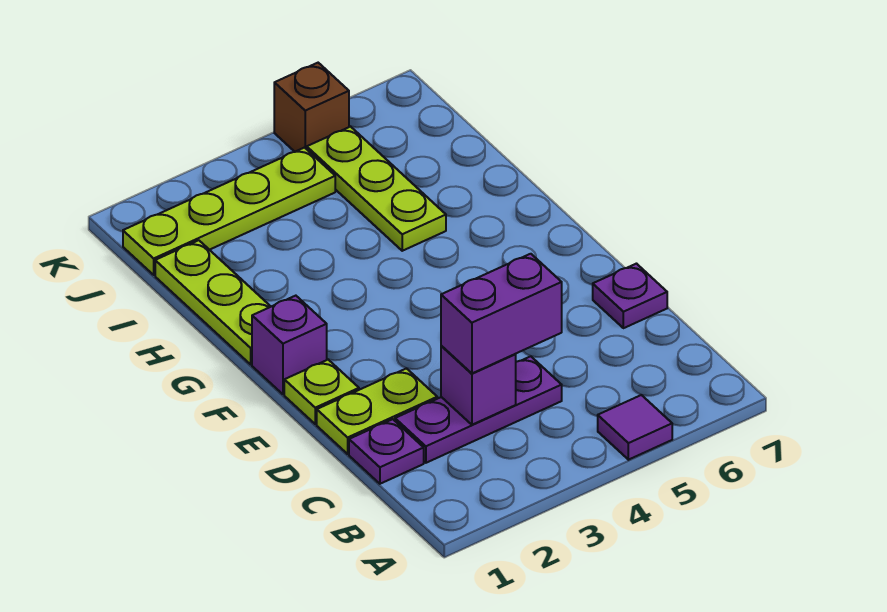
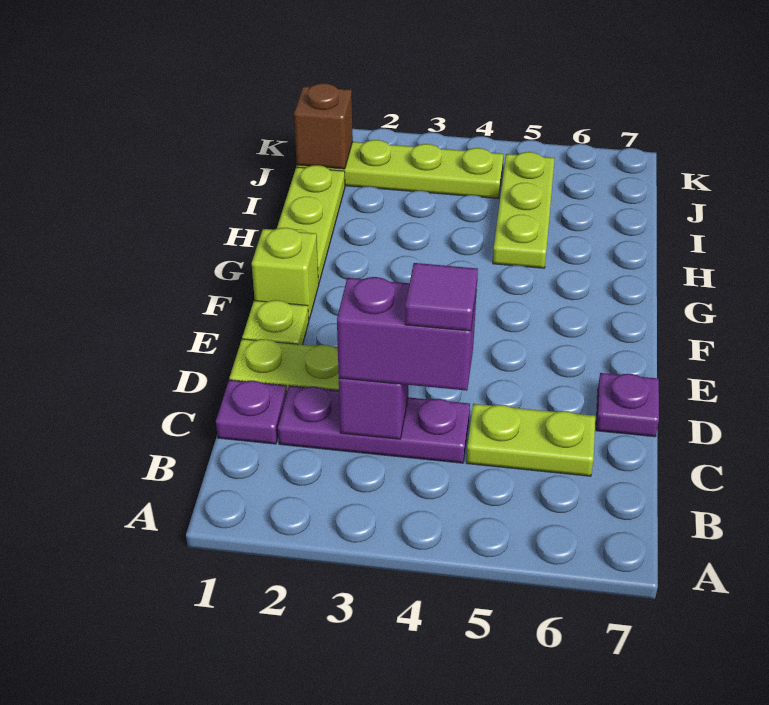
purple 1x1 tile [598,395,672,460] -> purple 1x1 tile moved to [405,263,478,331]
none -> lime 1x2 plate [466,404,595,476]
purple 1x1 brick [252,296,327,394] -> lime 1x1 brick [252,228,319,319]
brown 1x1 brick [274,63,349,152] -> brown 1x1 brick moved to [294,83,353,169]

